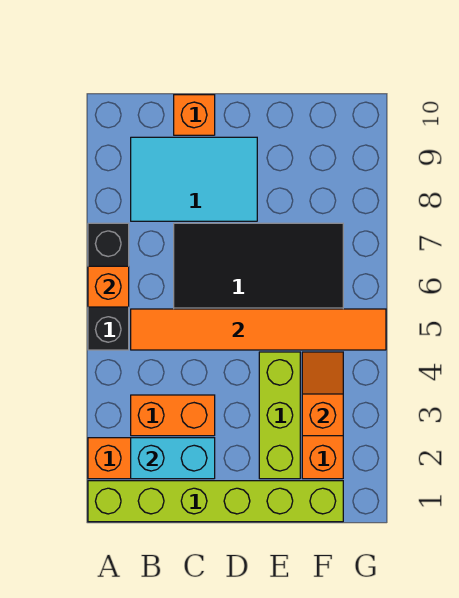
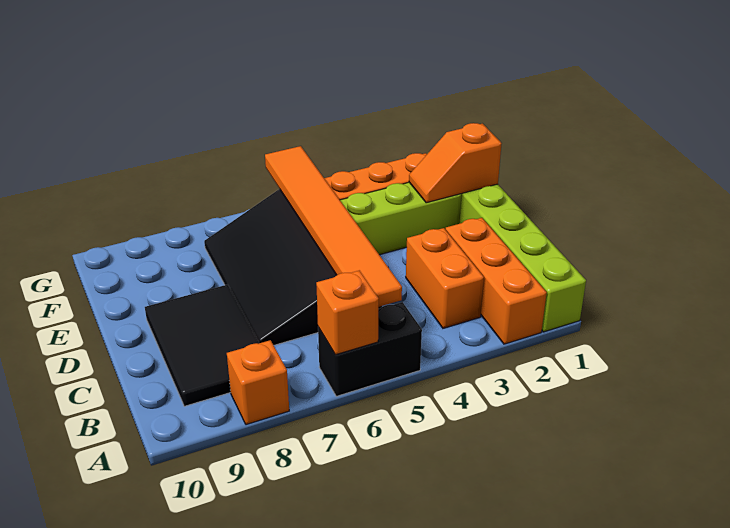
black 1x3 brick [88,223,129,350] -> black 1x2 brick [318,302,422,396]
cyan 1x2 brick [131,438,215,479] -> none
cyan 2x3 tile [131,137,257,221] -> black 2x3 tile [145,284,259,406]
orange 1x1 brick [174,95,215,135] -> orange 1x1 brick moved to [227,340,289,425]
orange 1x2 slope [302,352,343,436] -> orange 1x2 slope moved to [409,123,502,203]

